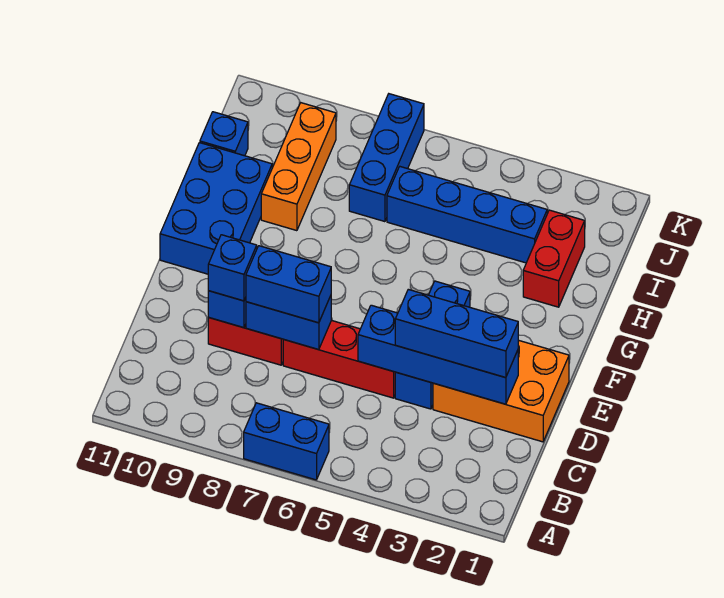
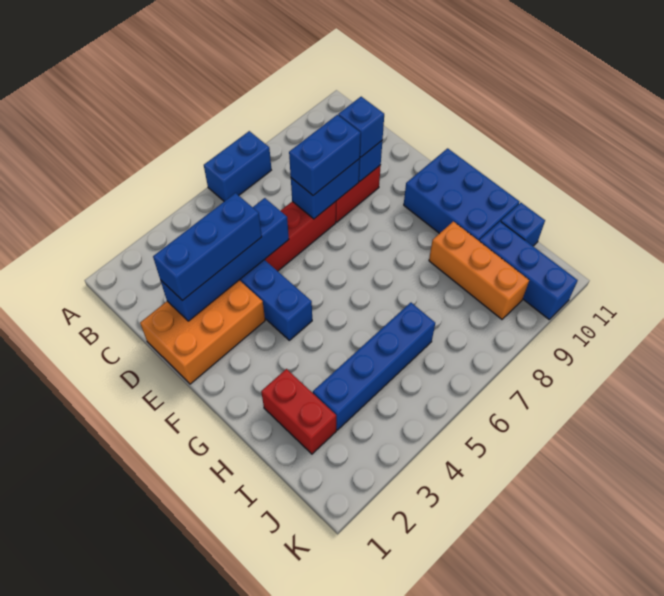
blue 1x3 brick [349,94,424,222] -> blue 1x3 brick moved to [479,222,578,319]

